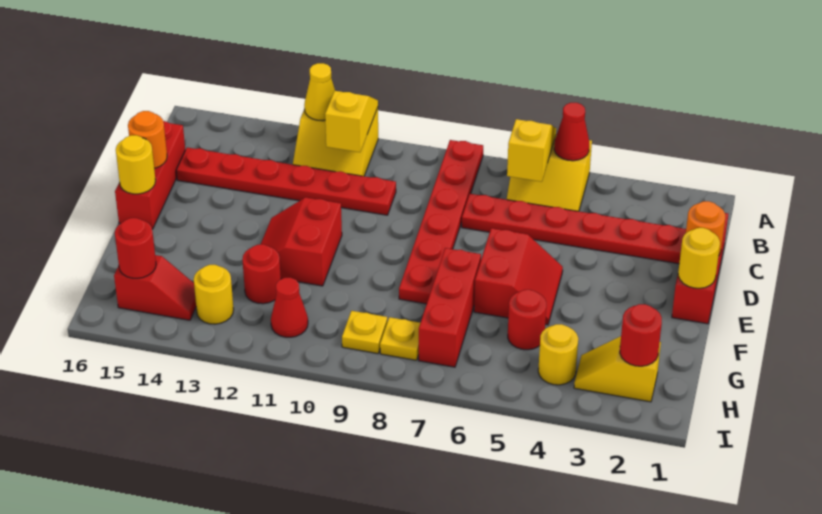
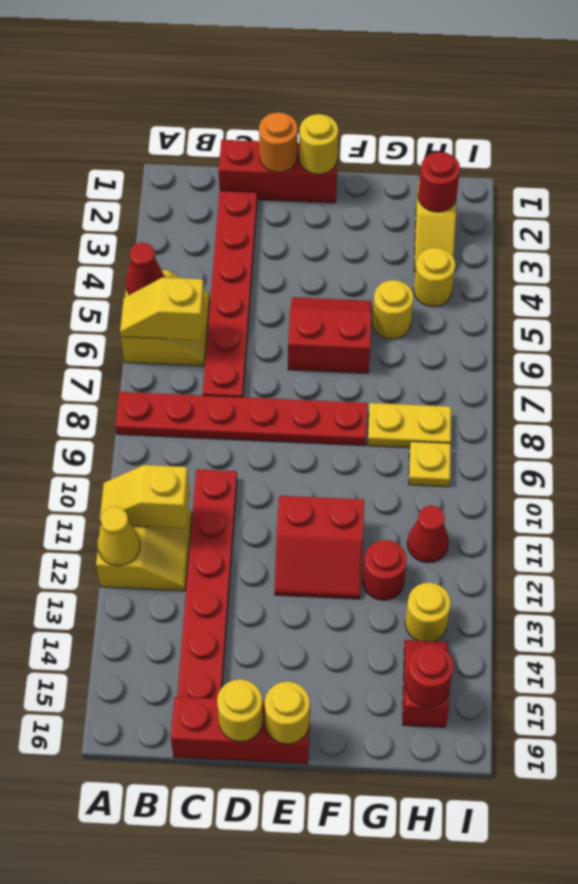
orange 1x1 round brick [128,111,167,168] -> yellow 1x1 round brick [217,679,263,742]
red 1x3 brick [419,248,481,367] -> none
red 1x1 round brick [508,290,546,350] -> yellow 1x1 round brick [372,280,414,339]
yellow 1x1 plate [380,317,420,360] -> yellow 1x2 plate [368,403,451,448]

